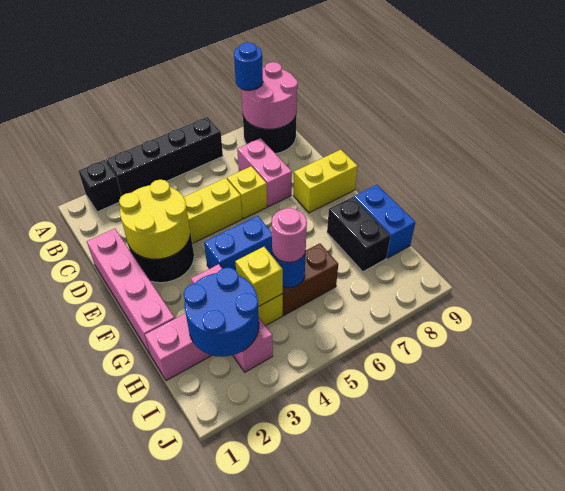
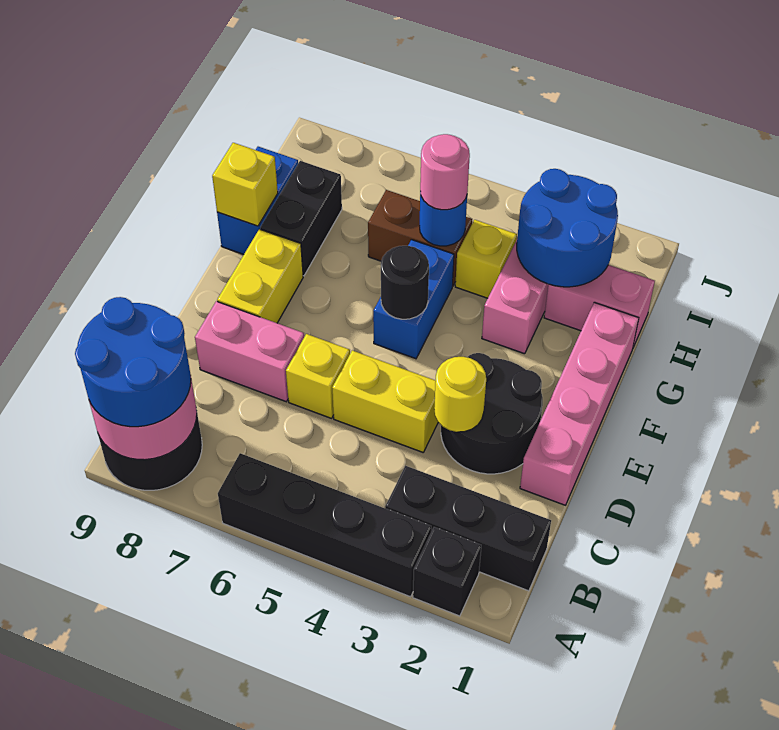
blue 1x1 round brick [234,42,263,90] -> blue 2x2 round brick [75,297,191,427]
none -> black 1x3 brick [385,466,551,591]
pink 1x2 brick [237,138,292,207] -> pink 1x2 brick turned to [195,301,304,402]
yellow 2x2 round brick [119,180,190,259] -> yellow 1x1 round brick [434,357,486,432]
yellow 1x2 brick [293,150,358,213] -> yellow 1x2 brick turned to [217,229,303,323]
blue 1x2 brick [204,216,272,270] -> blue 1x2 brick turned to [373,240,454,359]
none -> black 1x1 round brick [381,246,429,319]
yellow 1x1 brick [235,247,283,307] -> yellow 1x1 brick moved to [212,143,278,226]

